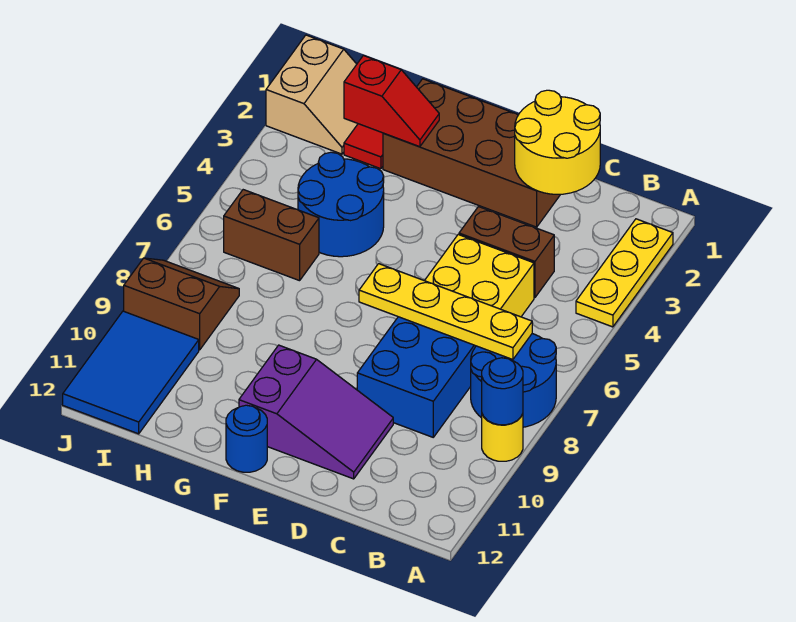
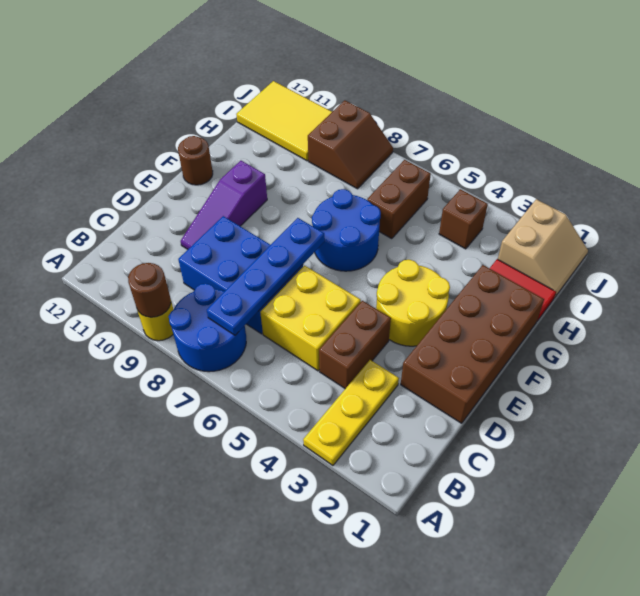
yellow 1x3 plate [576,219,673,327] -> yellow 1x3 plate turned to [303,360,399,465]
blue 1x1 round brick [482,358,523,425] -> brown 1x1 round brick [128,263,171,317]
yellow 1x4 plate [359,264,532,360] -> blue 1x4 plate [207,218,324,335]
yellow 2x2 round brick [515,90,600,194] -> yellow 2x2 round brick moved to [376,260,450,346]
purple 2x3 slope [239,345,393,479] -> purple 1x3 slope [181,161,267,249]
blue 1x1 round brick [226,405,267,472] -> brown 1x1 round brick [178,136,213,185]
red 1x2 slope [344,56,439,147] -> none
blue 2x2 round brick [298,152,384,257] -> blue 2x2 round brick moved to [312,189,381,271]
tan 2x2 slope [266,35,358,154] -> tan 2x2 slope turned to [498,199,588,298]
none -> brown 1x1 brick [439,189,488,249]
blue 2x3 tile [63,311,199,434] -> yellow 2x3 tile [236,81,332,161]

